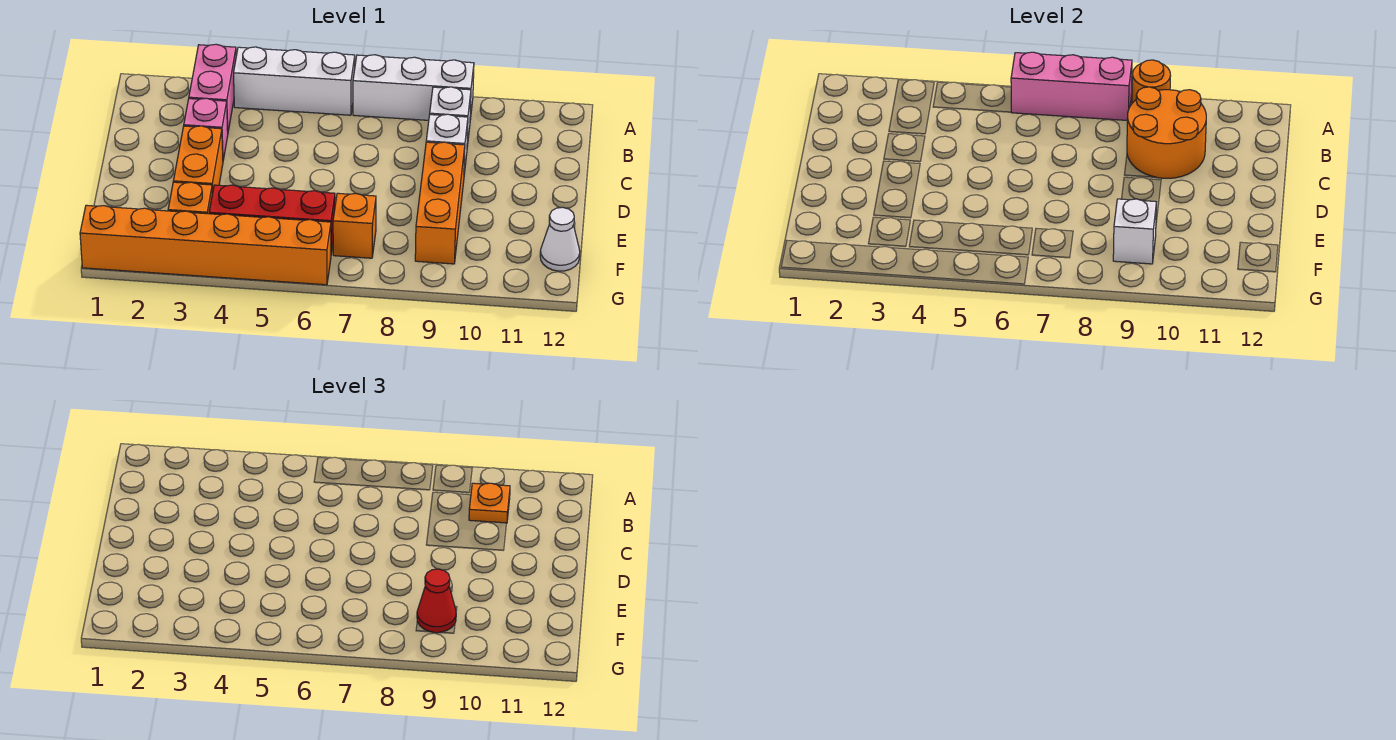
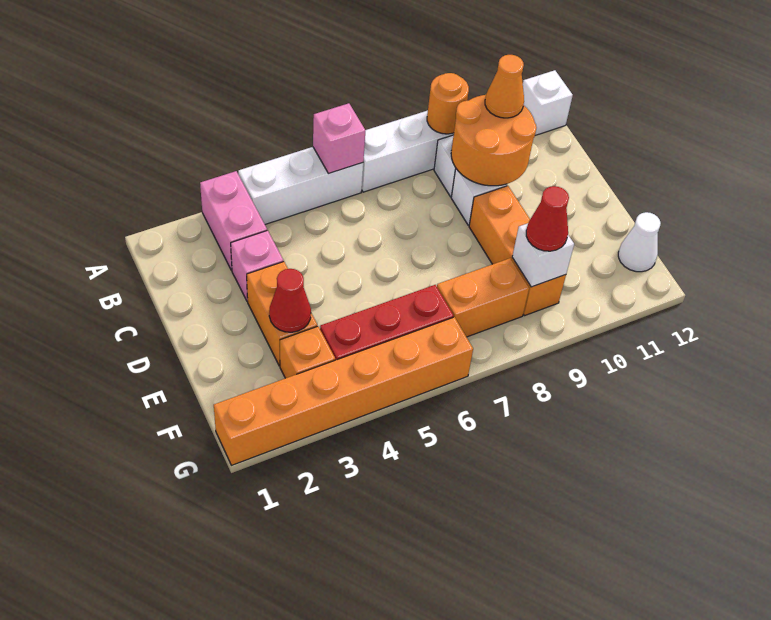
pink 1x3 brick [1011,52,1132,120] -> pink 1x1 brick [313,103,365,174]
none -> white 1x1 brick [523,70,573,135]
orange 1x1 plate [469,483,510,523] -> orange 1x1 cone [485,55,524,118]
none -> red 1x1 cone [269,269,311,332]
orange 1x1 brick [333,193,376,258] -> orange 1x2 brick [437,258,529,337]

